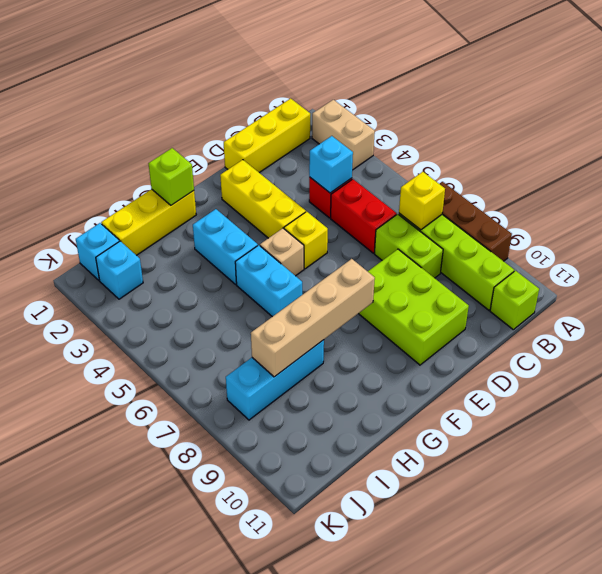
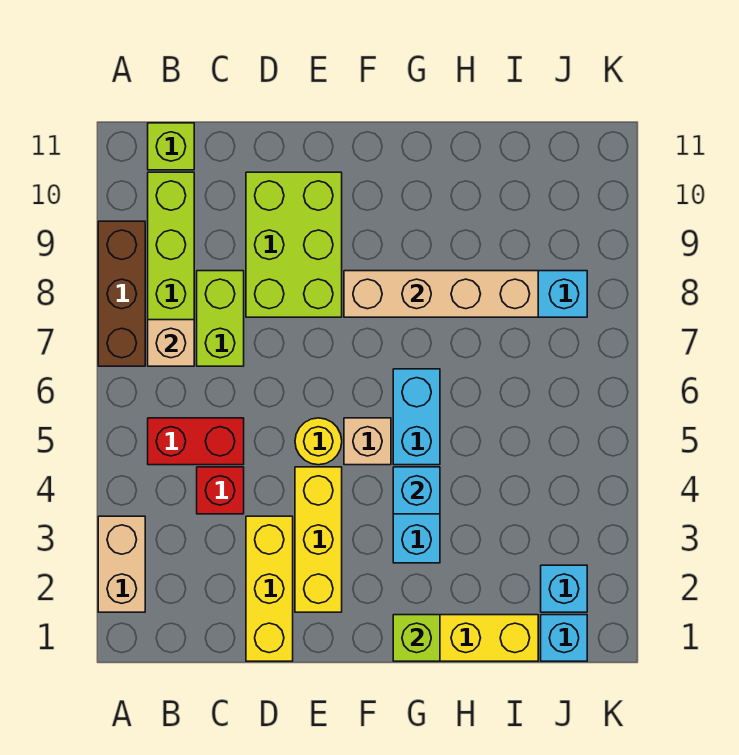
yellow 1x3 brick [224,98,310,173] -> yellow 1x3 brick turned to [246,516,293,661]
yellow 1x1 brick [399,172,445,230] -> tan 1x1 brick [148,320,194,366]
cyan 1x1 brick [309,136,353,193] -> cyan 1x1 brick moved to [393,467,440,514]
red 1x2 brick [331,179,397,253] -> red 1x2 brick turned to [148,418,244,465]
yellow 1x1 brick [284,212,328,269] -> yellow 1x1 round brick [295,418,342,465]

